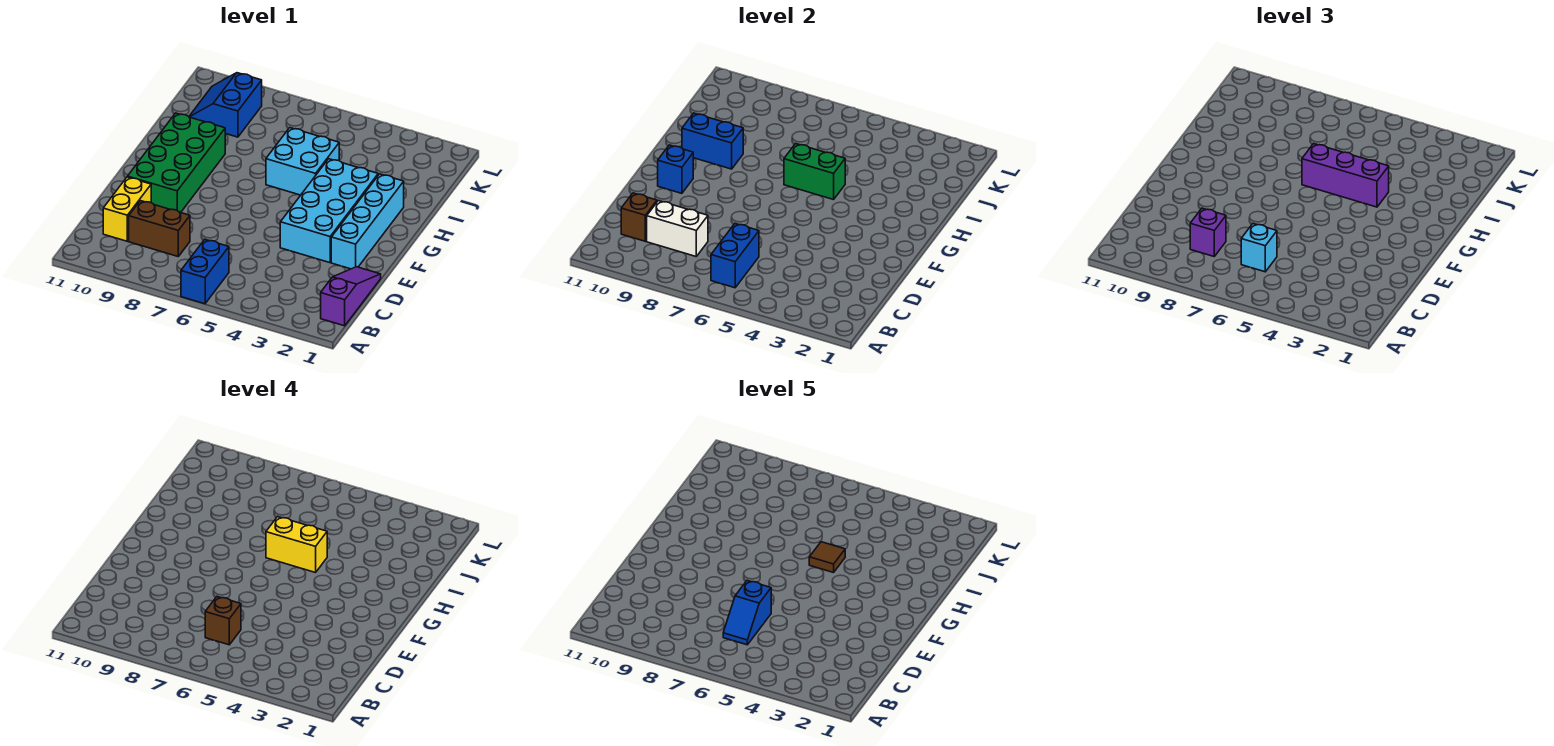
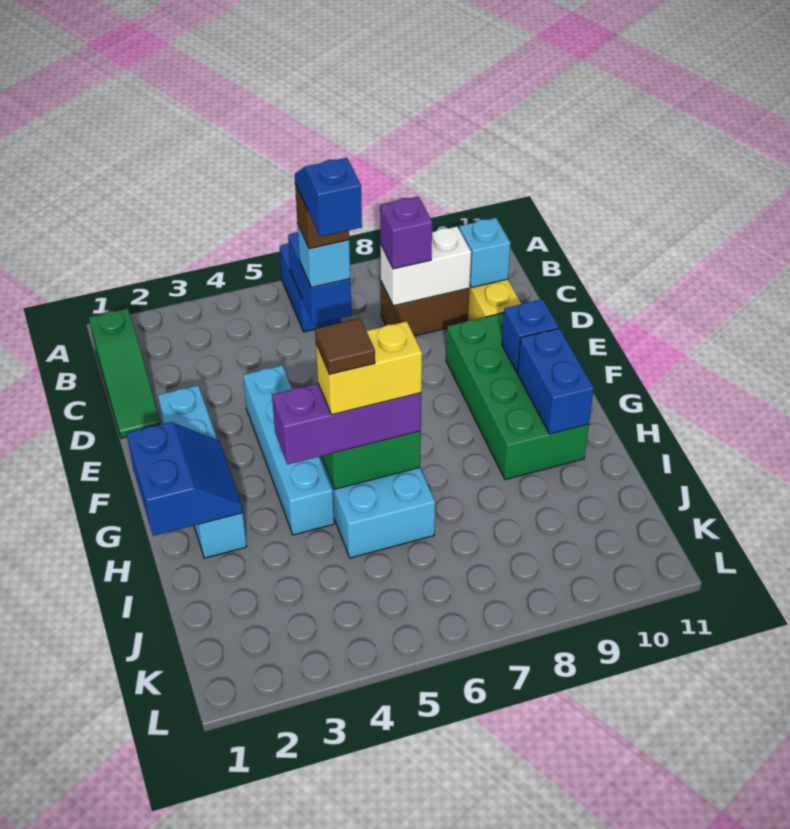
purple 1x3 slope [321,267,381,326] -> green 1x3 slope [89,308,160,438]
brown 1x1 brick [621,193,657,241] -> cyan 1x1 brick [459,218,511,288]
cyan 2x4 brick [280,159,378,263] -> cyan 1x4 brick [243,365,334,535]
blue 1x2 brick [682,113,743,169] -> blue 1x2 brick turned to [517,328,594,434]
blue 2x2 slope [189,73,262,137] -> blue 2x2 slope moved to [127,422,243,536]

